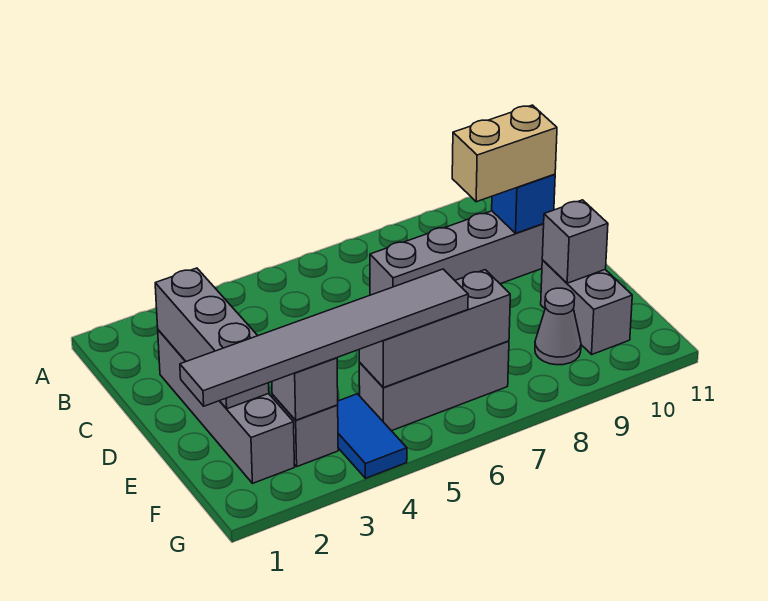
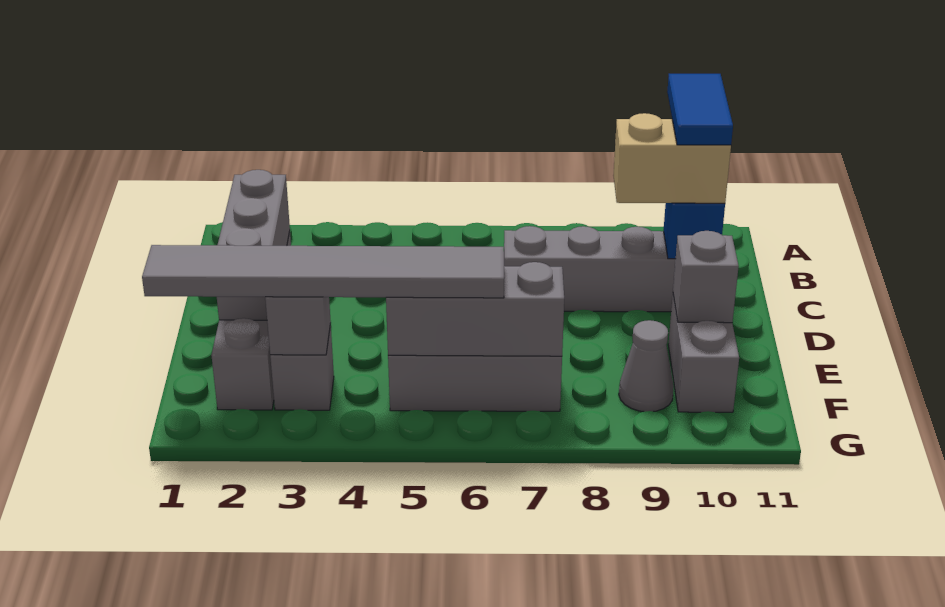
blue 1x2 tile [338,394,407,478] -> blue 1x2 tile moved to [667,74,733,145]

